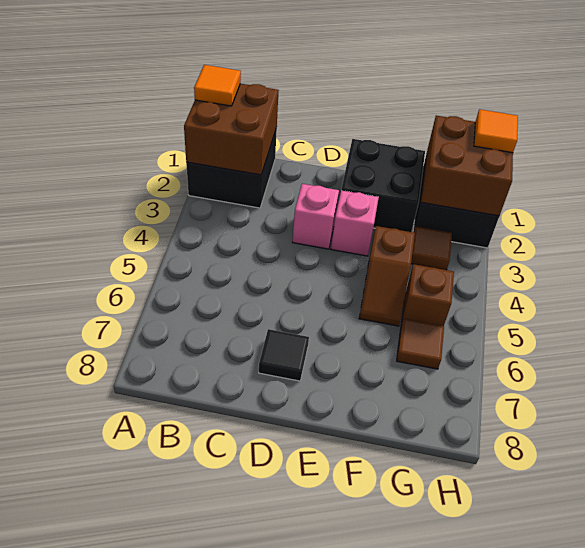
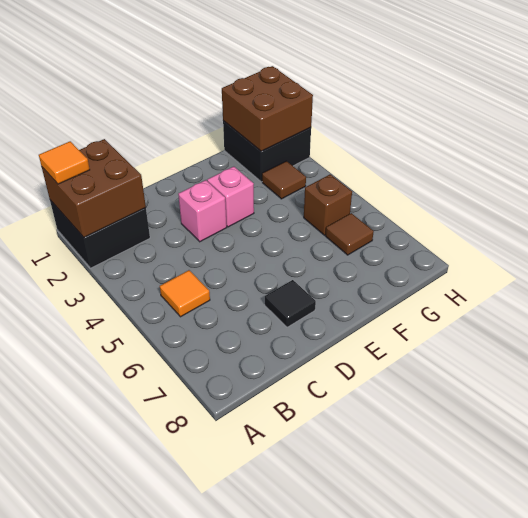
black 2x2 brick [341,139,425,232] -> none
brown 1x2 slope [359,226,415,326] -> none
orange 1x1 tile [474,109,518,153] -> orange 1x1 tile moved to [160,270,210,317]

